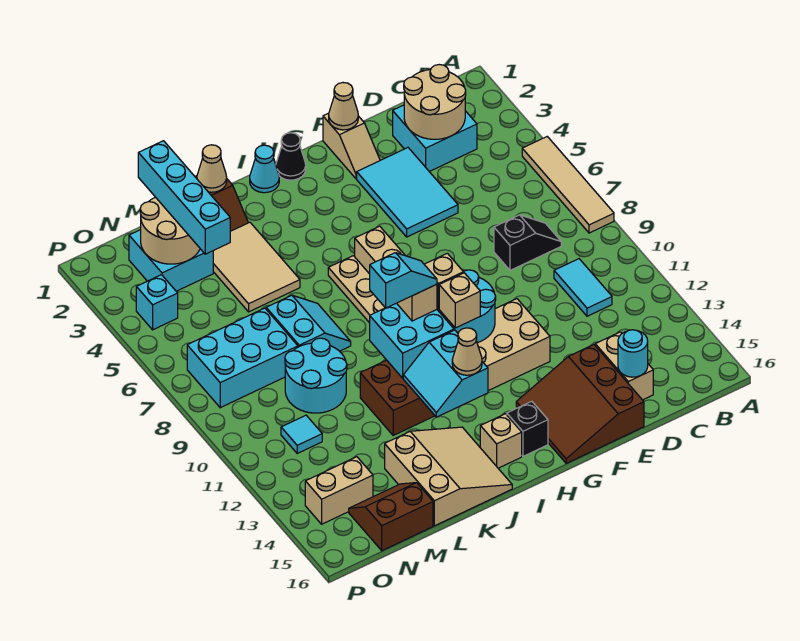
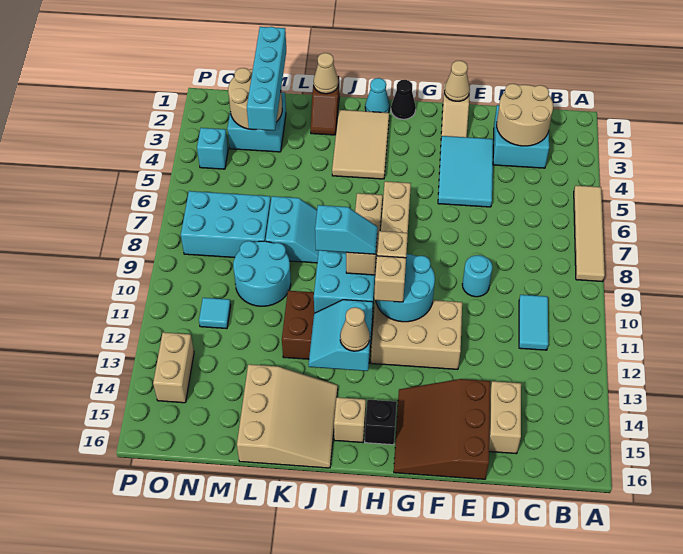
black 1x2 slope [494,215,561,270] -> none
cyan 1x1 round brick [618,330,648,377] -> cyan 1x1 round brick moved to [462,255,492,297]
tan 2x3 tile [213,222,300,312] -> tan 2x3 tile moved to [332,110,389,179]
brown 2x2 slope [349,483,433,551] -> none
tan 1x2 brick [305,457,373,524] -> tan 1x2 brick turned to [153,332,194,403]

